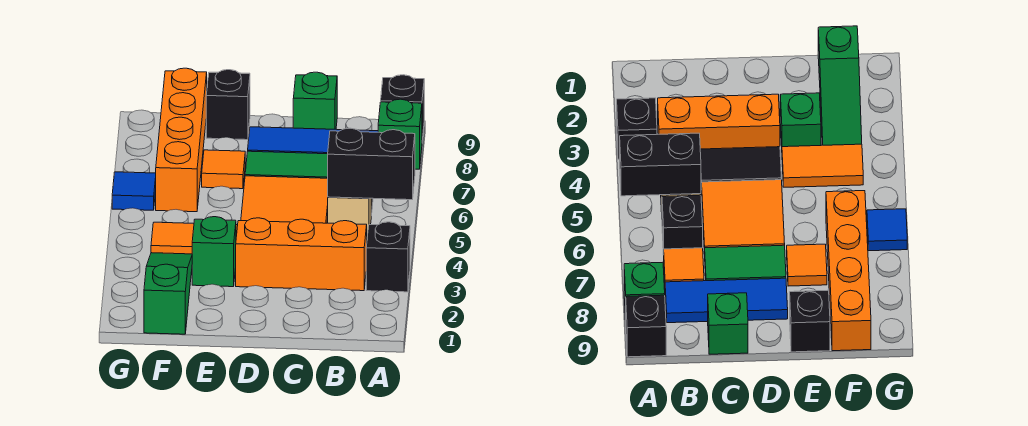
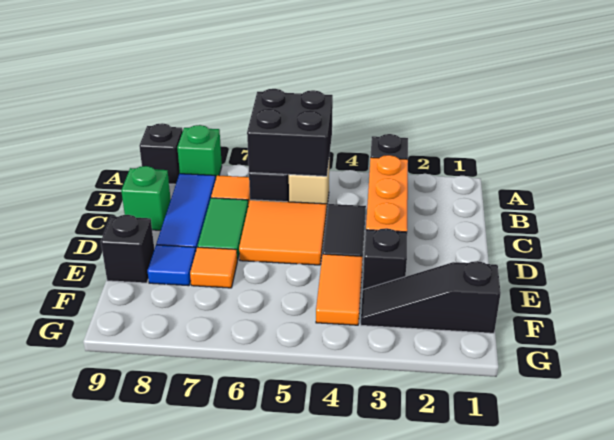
black 1x2 brick [328,128,415,200] -> black 2x2 brick [247,89,333,176]
green 1x1 brick [192,217,236,287] -> black 1x1 brick [363,228,407,290]
green 1x3 slope [144,253,192,334] -> black 1x3 slope [361,261,501,333]
orange 1x4 brick [156,68,207,212] -> none
blue 1x1 tile [112,172,156,210] -> blue 1x1 tile moved to [148,245,196,286]

